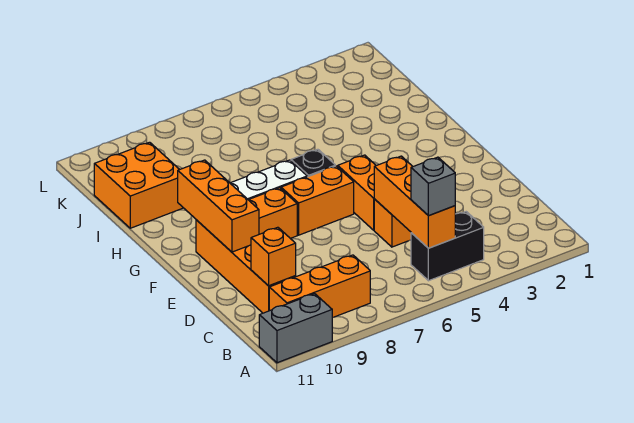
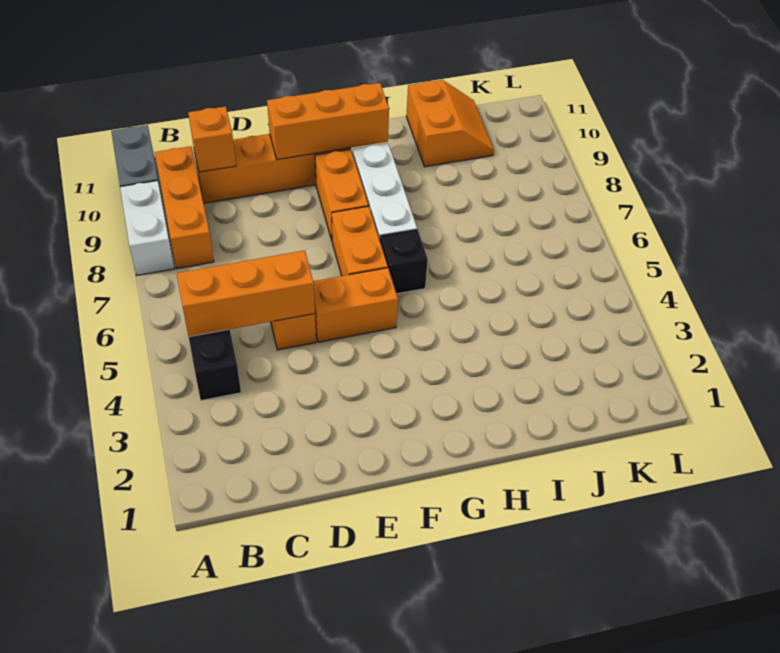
none -> white 1x2 brick [120,181,174,275]
grey 1x1 brick [411,157,455,216] -> none
orange 2x2 brick [94,142,183,228] -> orange 2x2 slope [406,80,494,167]

